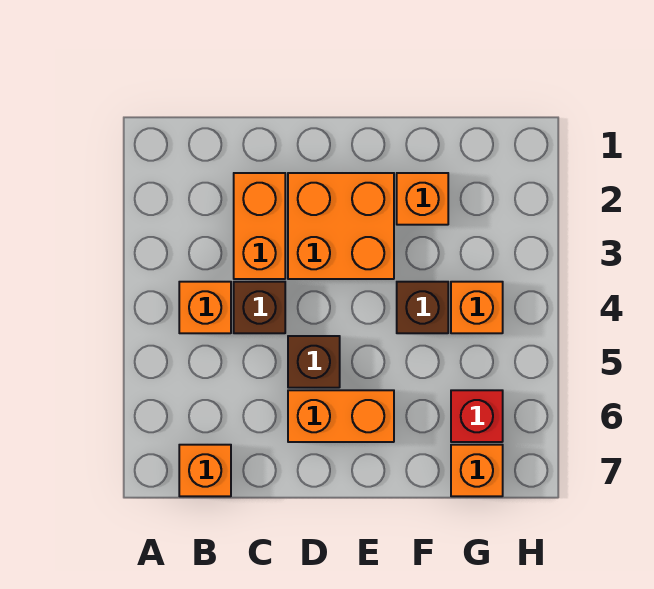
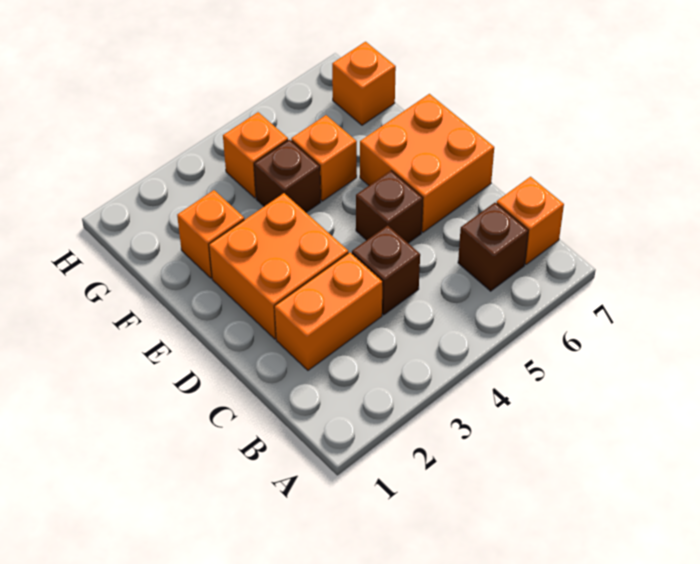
orange 1x1 brick [179,282,231,333] -> orange 1x1 brick moved to [291,115,357,201]
none -> brown 1x1 brick [458,203,528,291]
orange 1x2 brick [288,390,394,442] -> orange 2x2 brick [360,94,494,232]
red 1x1 brick [451,390,503,442] -> none

